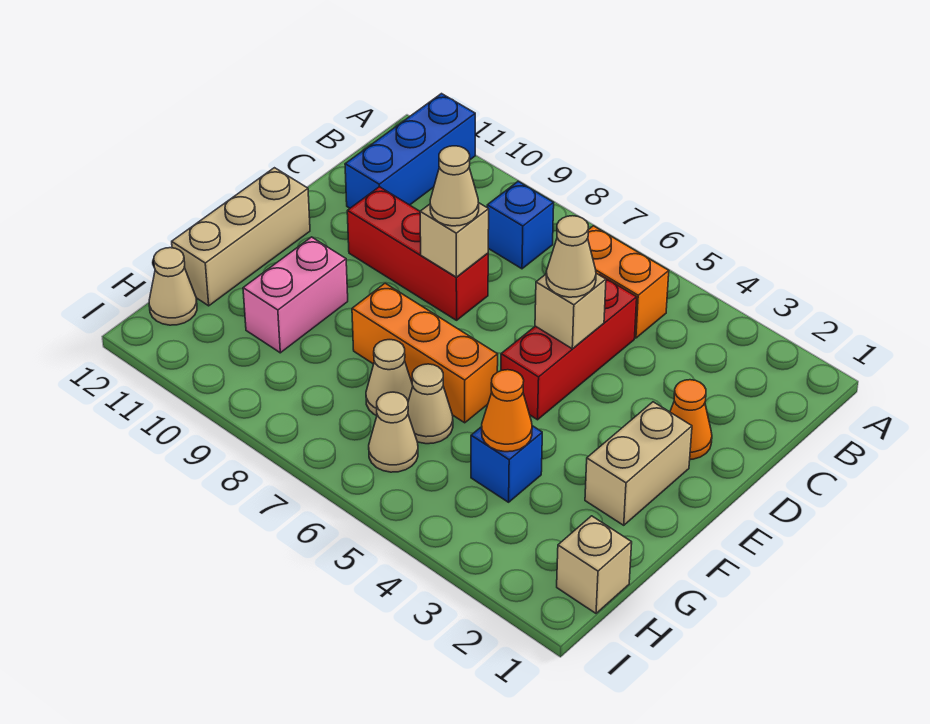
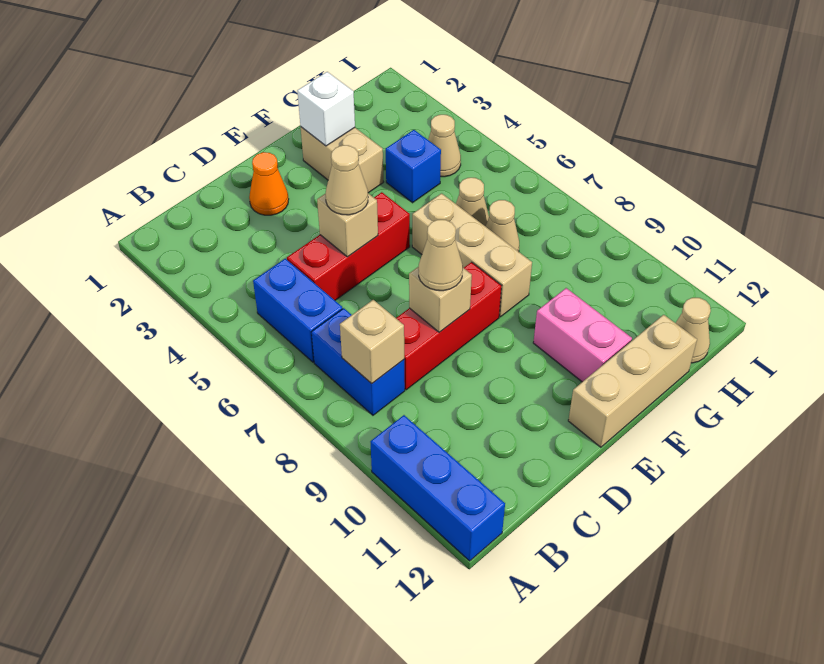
blue 1x3 brick [345,94,475,208] -> blue 1x3 brick turned to [371,415,505,561]
orange 1x2 brick [588,226,669,338] -> blue 1x2 brick [253,259,343,362]
blue 1x1 brick [487,181,554,269] -> blue 1x2 brick [312,308,405,415]
red 1x3 brick [347,187,488,320] -> red 1x3 brick turned to [396,262,501,390]
tan 1x2 brick [585,402,692,525] -> tan 1x2 brick turned to [301,127,383,193]
none -> white 1x1 brick [297,72,355,146]
orange 1x3 brick [352,283,498,423] -> tan 1x3 brick [412,193,532,317]
pink 1x2 brick [243,237,348,353] -> pink 1x2 brick turned to [533,288,632,382]
orange 1x1 cone [482,370,532,452] -> none
tan 1x1 brick [557,516,632,613] -> tan 1x1 brick moved to [340,300,404,384]
tan 1x1 cone [369,392,418,472] -> tan 1x1 cone moved to [428,115,461,177]

